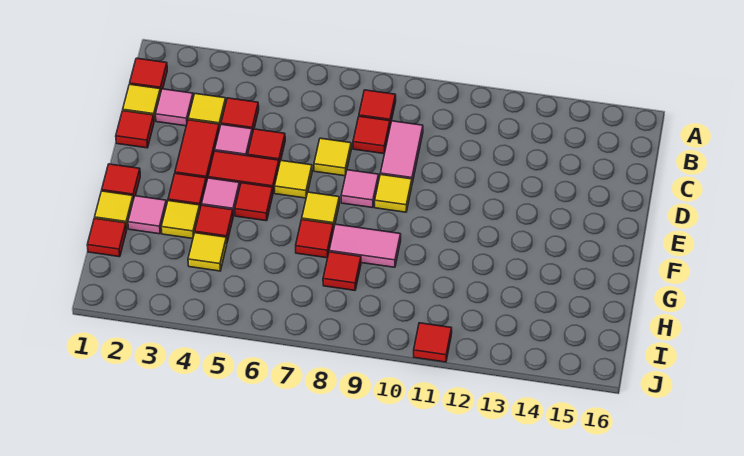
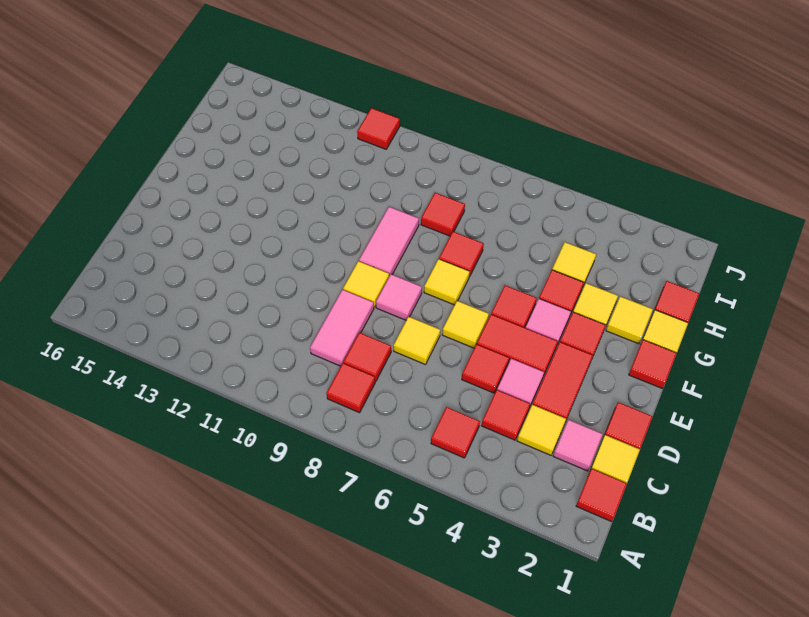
none -> red 1x1 tile [431,407,480,458]
pink 1x1 tile [128,196,167,234] -> yellow 1x1 tile [606,296,653,344]
pink 1x2 tile [329,224,401,267] -> pink 1x2 tile turned to [359,207,419,276]

